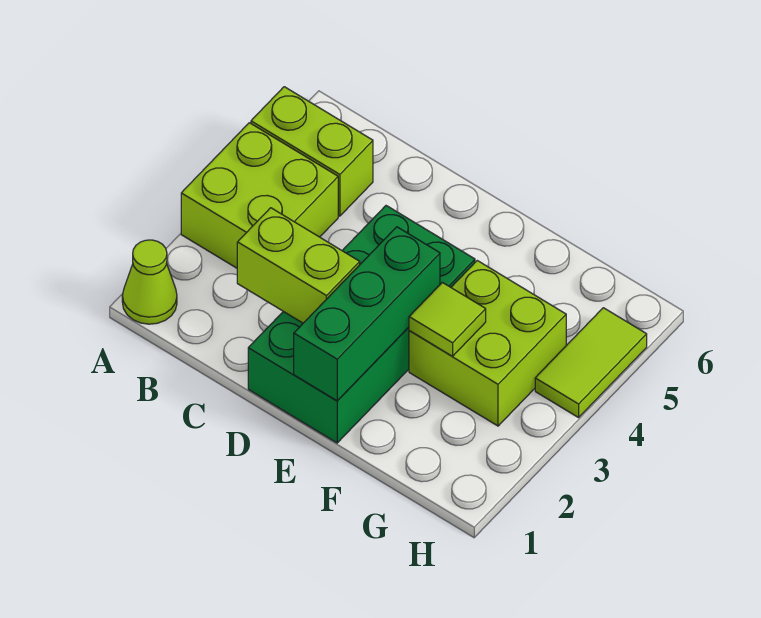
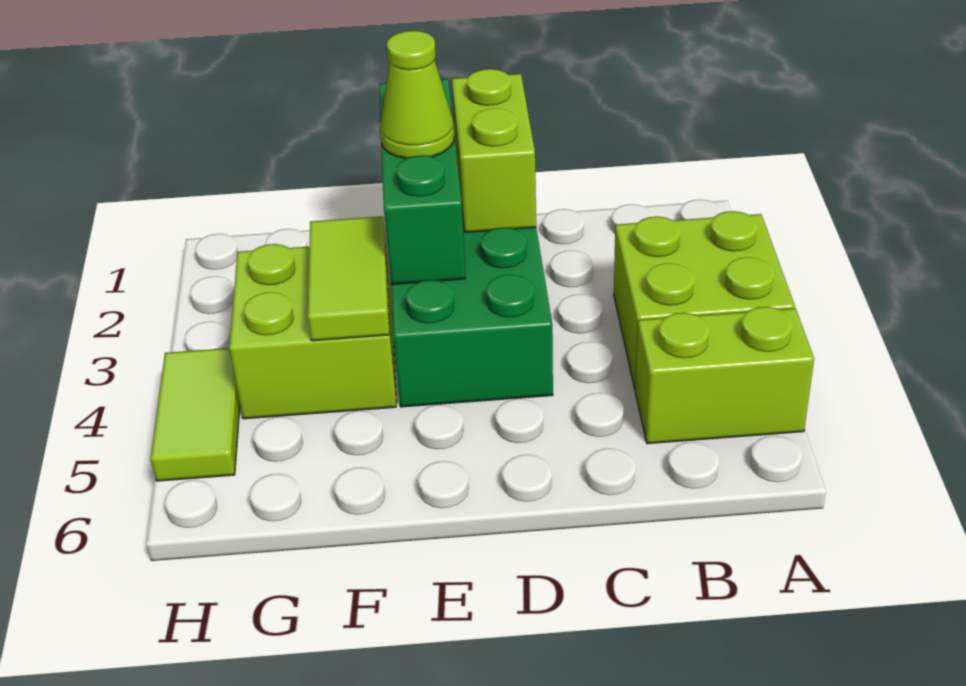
lime 1x1 cone [122,240,177,324] -> lime 1x1 cone moved to [380,31,455,159]
lime 1x2 brick [237,208,360,323] -> lime 1x2 brick turned to [452,69,536,232]
lime 1x1 tile [409,282,486,356] -> lime 1x2 tile [308,216,389,341]

